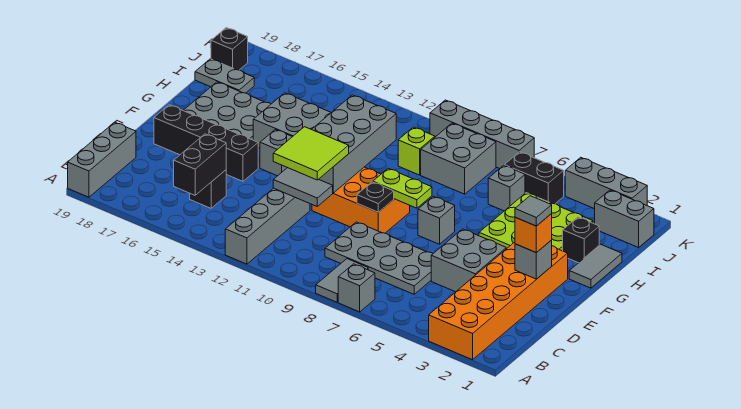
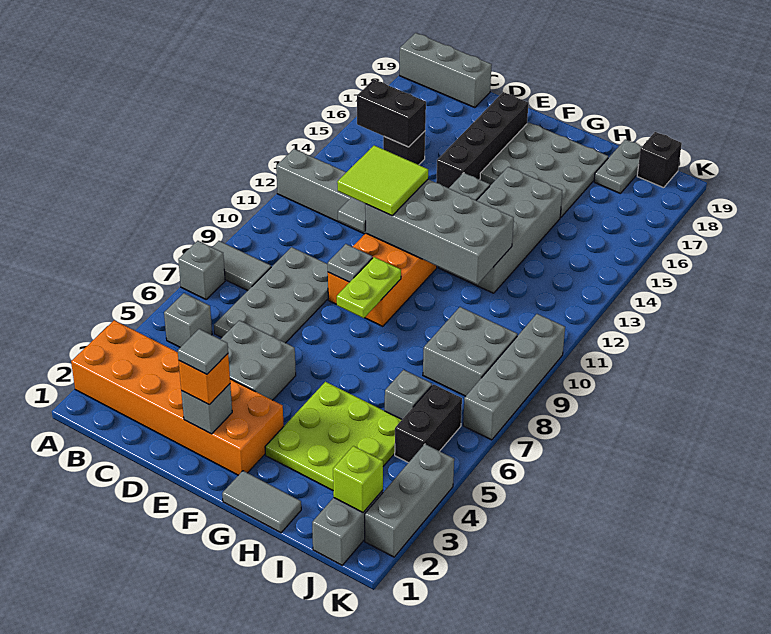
black 1x1 plate [357,182,394,212] -> grey 1x1 plate [328,244,373,282]
grey 1x1 brick [418,196,455,244] -> grey 1x1 brick moved to [164,293,212,347]
black 1x1 brick [563,217,599,263] -> none
lime 1x1 brick [398,127,435,175] -> lime 1x1 brick moved to [333,446,383,512]

